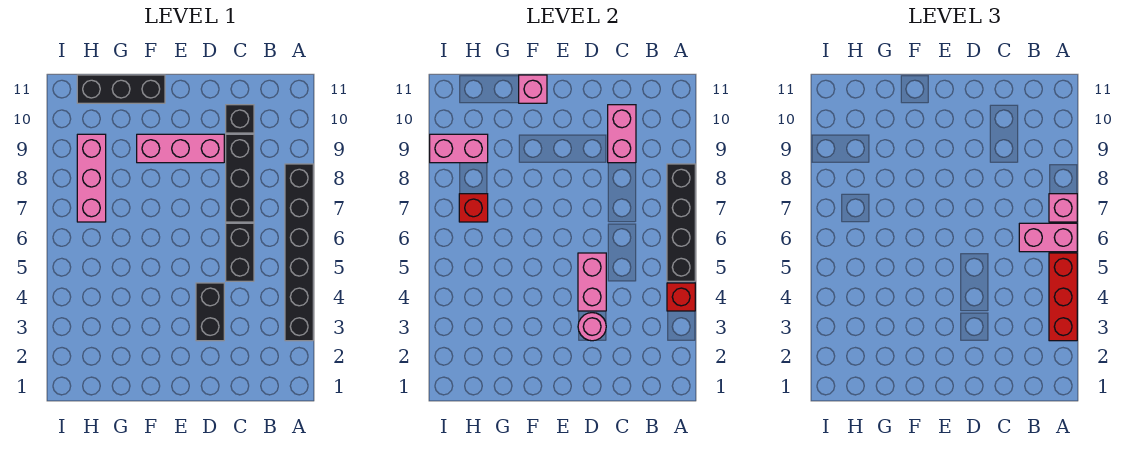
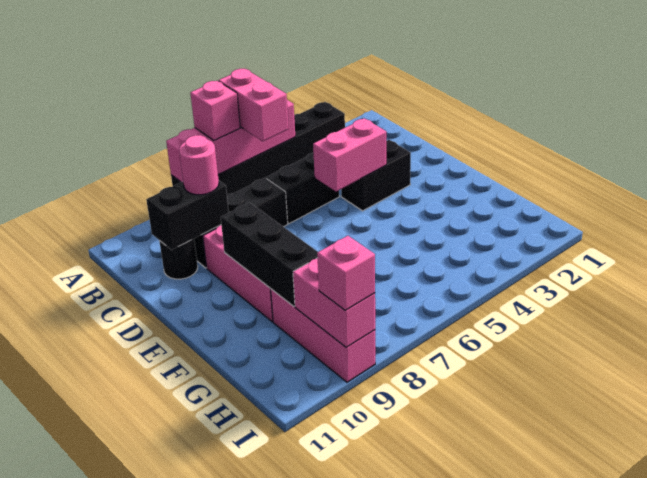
red 1x3 brick [1049,253,1077,341] -> none
red 1x1 brick [667,283,695,311] -> none
black 1x4 brick [667,164,695,281] -> pink 1x4 brick [166,100,295,182]
pink 1x2 brick [608,105,636,163] -> black 1x2 brick [146,181,229,250]
black 1x1 brick [226,105,254,133] -> black 1x1 round brick [159,239,198,279]
pink 1x1 round brick [578,313,606,341] -> pink 1x1 round brick moved to [179,135,219,195]
black 1x3 brick [77,75,165,103] -> black 1x3 brick moved to [221,202,318,306]
pink 1x1 brick [519,75,547,103] -> pink 1x1 brick moved to [317,236,375,310]
pink 1x3 brick [77,134,106,222] -> pink 1x3 brick turned to [271,289,375,382]
red 1x1 brick [459,194,488,222] -> none

